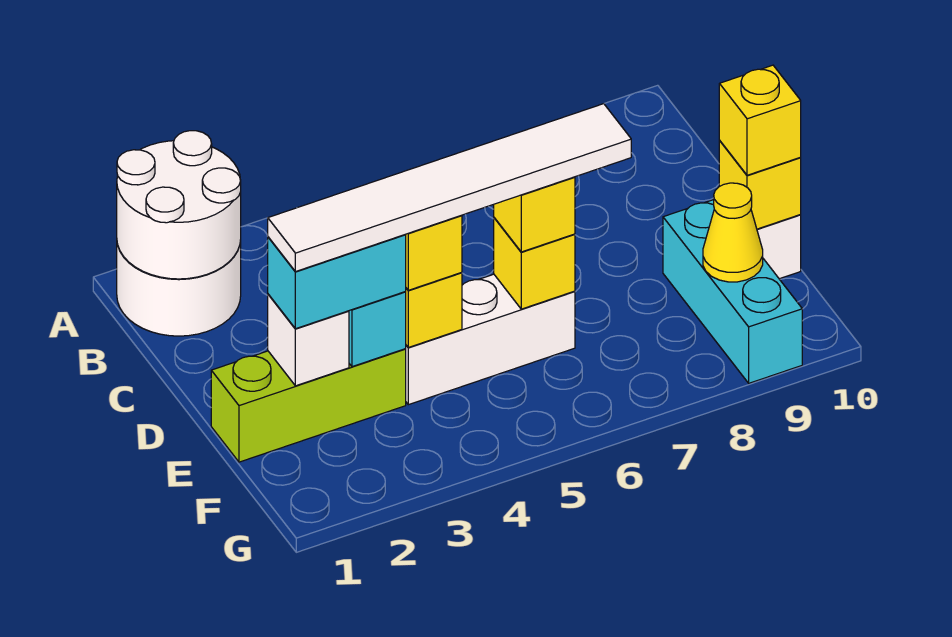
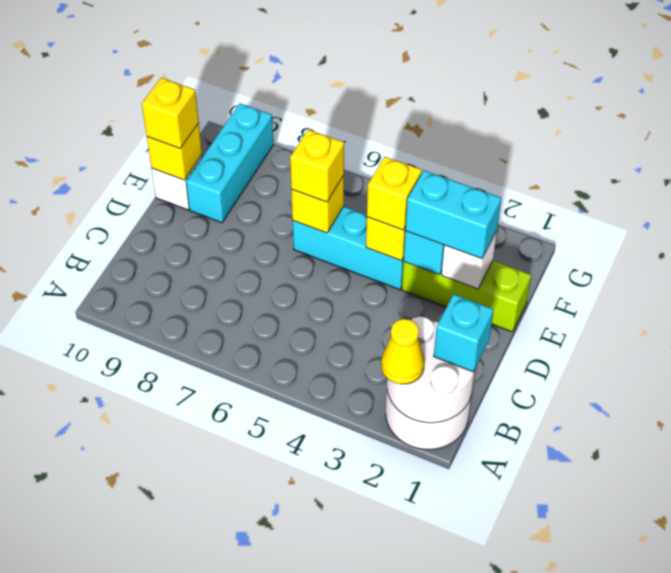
none -> cyan 1x1 brick [434,294,494,372]
white 1x6 tile [268,104,631,272] -> none
white 1x3 brick [406,274,575,405] -> cyan 1x3 brick [293,206,404,290]
yellow 1x1 cone [703,183,763,282] -> yellow 1x1 cone moved to [381,319,424,384]

